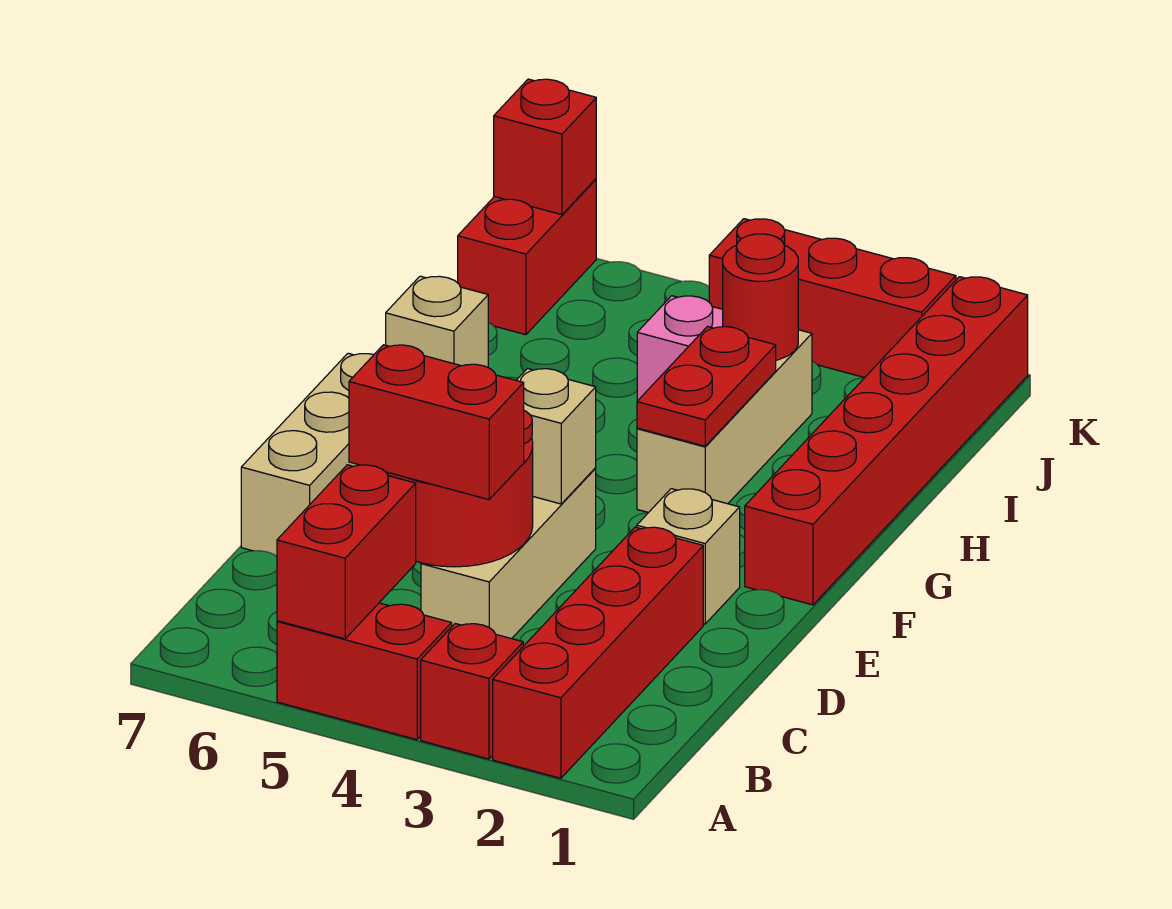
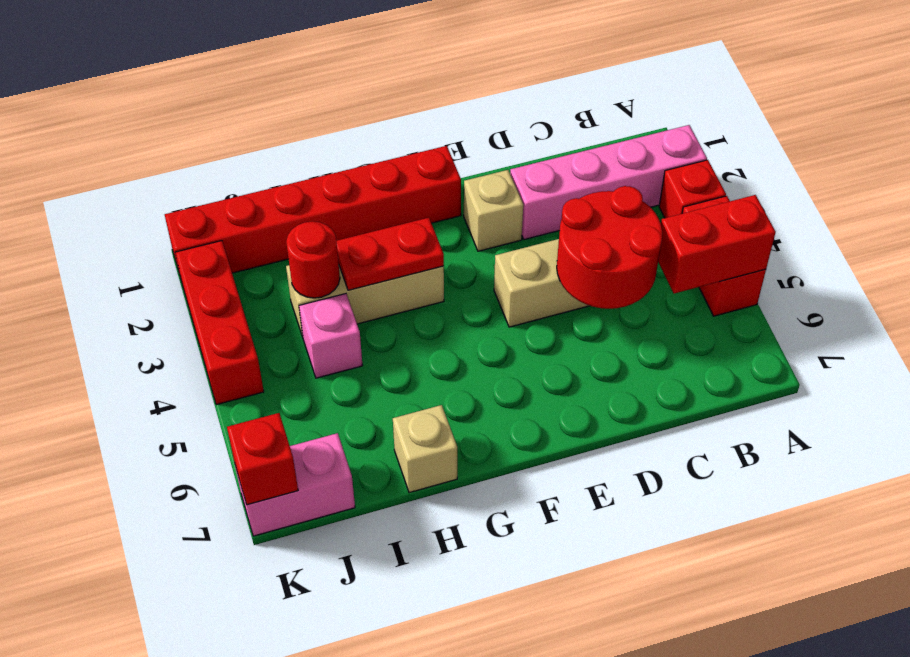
red 1x4 brick [493,527,703,778] -> pink 1x4 brick [510,125,707,240]
red 1x2 brick [349,345,524,500] -> none
tan 1x3 brick [241,353,373,557] -> none
tan 1x1 brick [516,369,596,504] -> none
red 1x2 brick [458,179,596,335] -> pink 1x2 brick [235,433,355,536]

